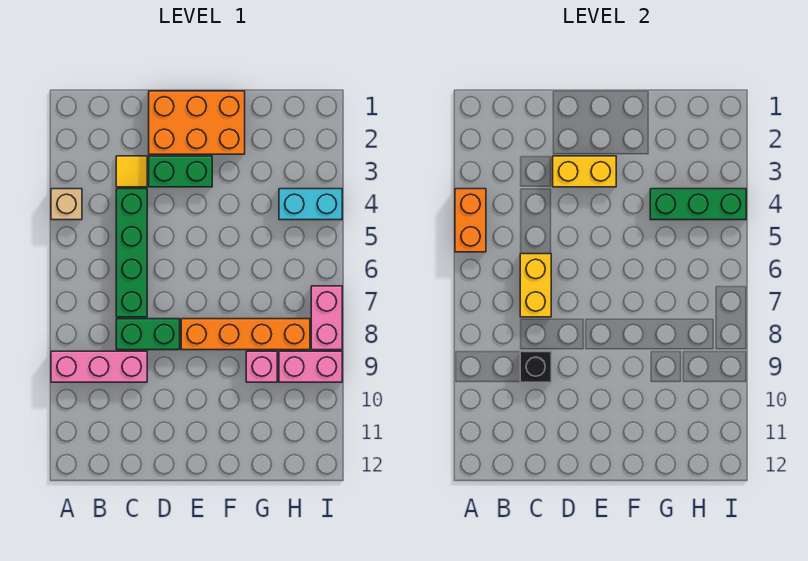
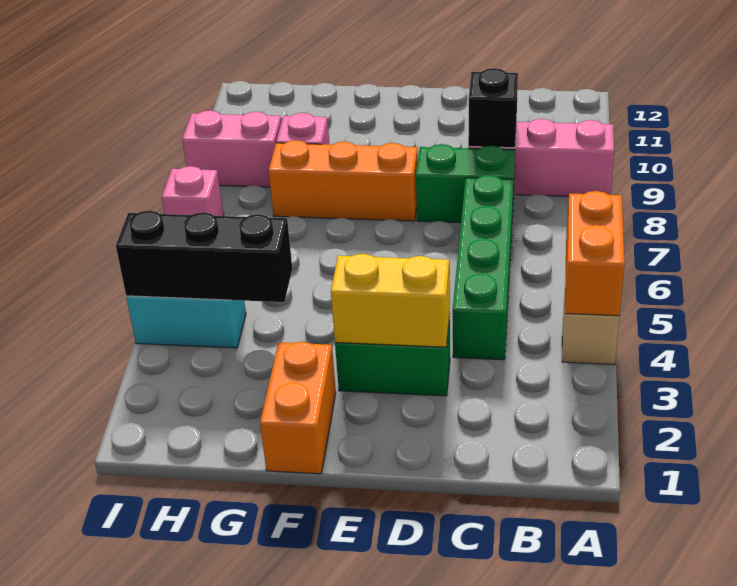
yellow 1x1 tile [116,156,147,187] -> none
yellow 1x2 brick [520,254,551,317] -> none
orange 2x3 brick [149,91,245,154] -> orange 1x2 brick [260,342,336,474]
orange 1x4 brick [181,319,310,350] -> orange 1x3 brick [269,140,418,221]
green 1x3 brick [650,189,746,220] -> black 1x3 brick [116,211,292,302]
pink 1x2 brick [311,286,342,350] -> pink 1x1 brick [162,166,224,216]

